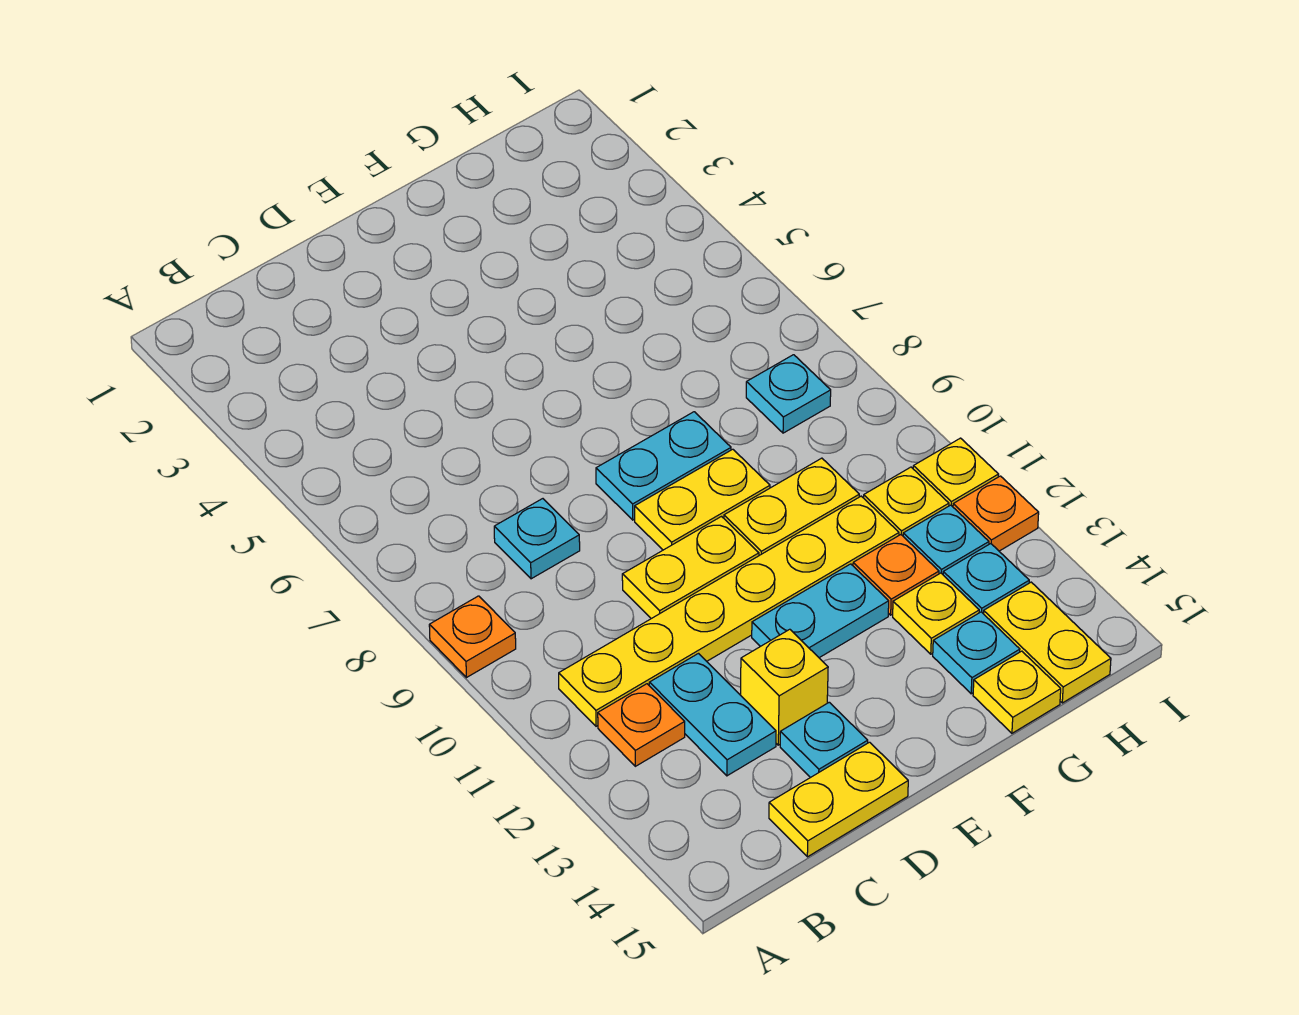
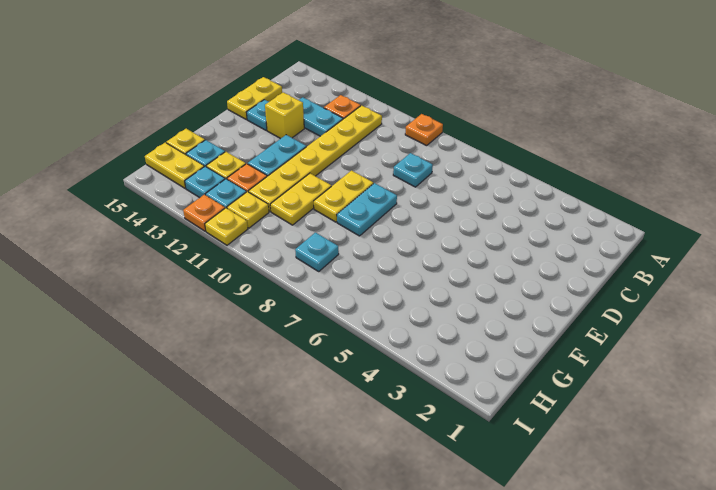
yellow 1x2 plate [622,517,759,619] -> none

